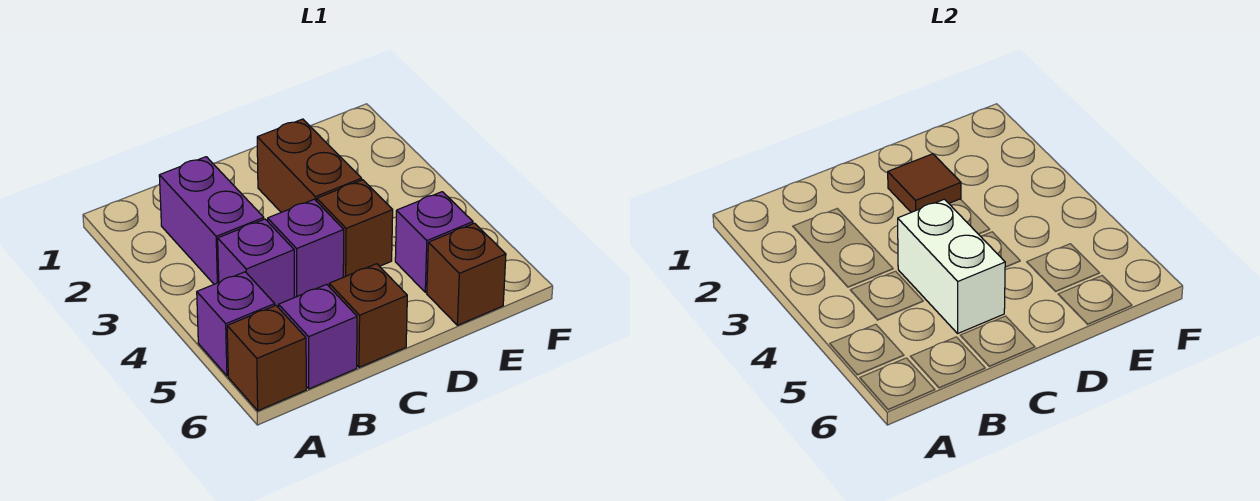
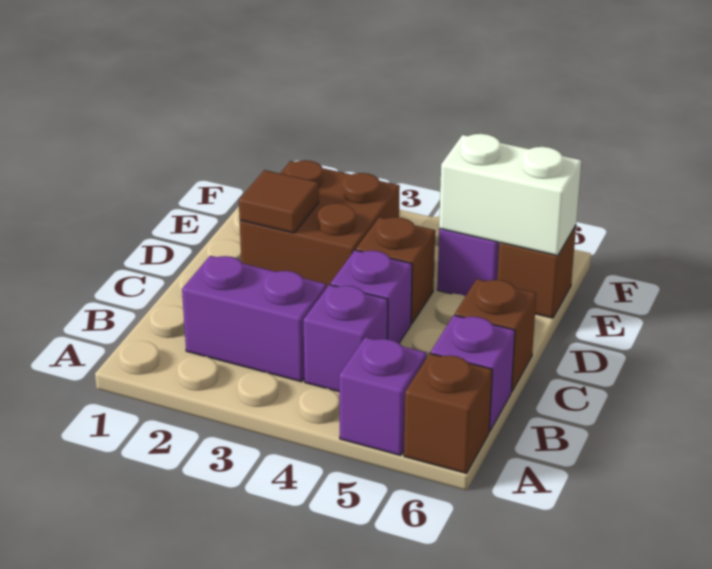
white 1x2 brick [898,199,1005,333] -> white 1x2 brick moved to [439,134,581,256]
brown 1x2 brick [257,119,362,212] -> brown 2x2 brick [240,160,400,288]

